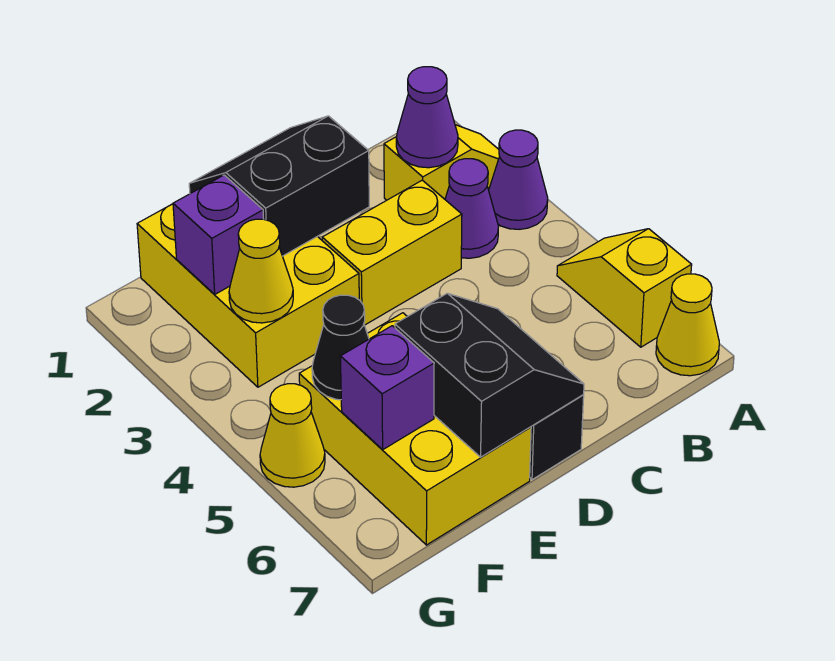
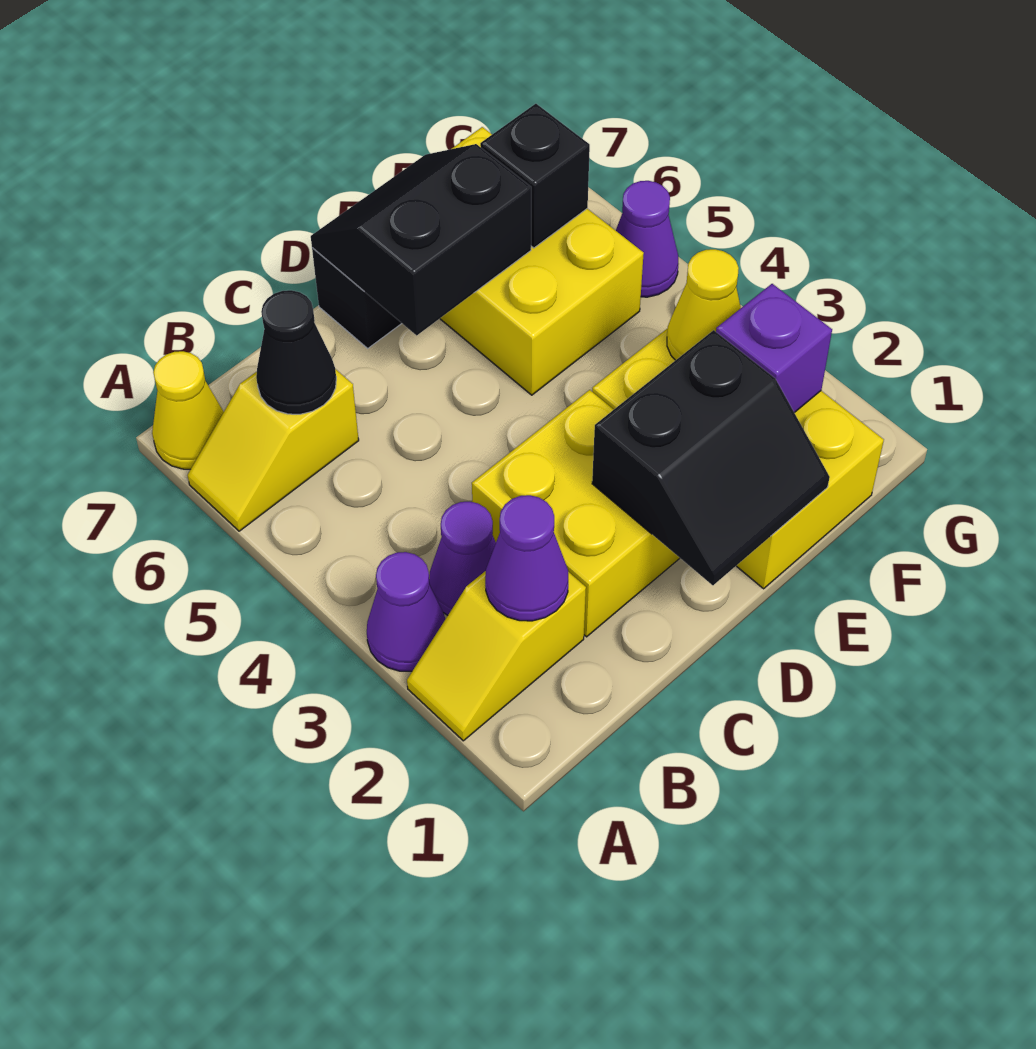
yellow 1x2 slope [557,229,692,347] -> yellow 1x2 slope turned to [187,369,359,531]
yellow 1x2 brick [322,180,462,325] -> yellow 2x2 brick [472,390,680,637]
black 2x2 slope [395,293,584,457] -> black 2x2 slope turned to [311,144,531,335]
black 1x1 cone [312,295,369,400] -> black 1x1 cone moved to [256,290,336,414]
purple 1x1 brick [340,326,434,449] -> black 1x1 brick [480,104,590,248]
yellow 1x1 cone [260,384,325,487] -> purple 1x1 cone [616,181,678,297]

